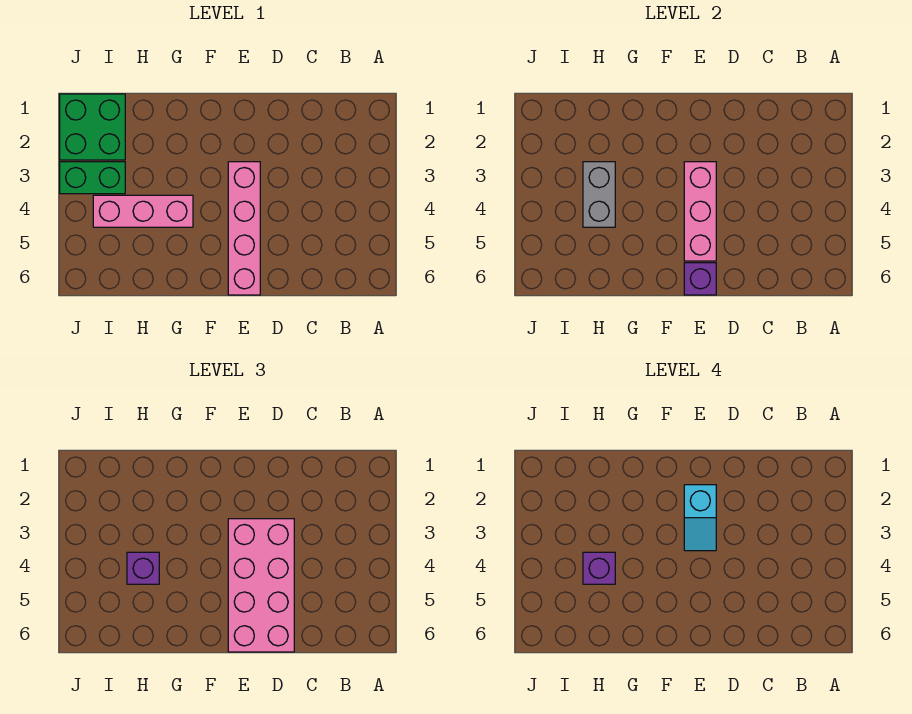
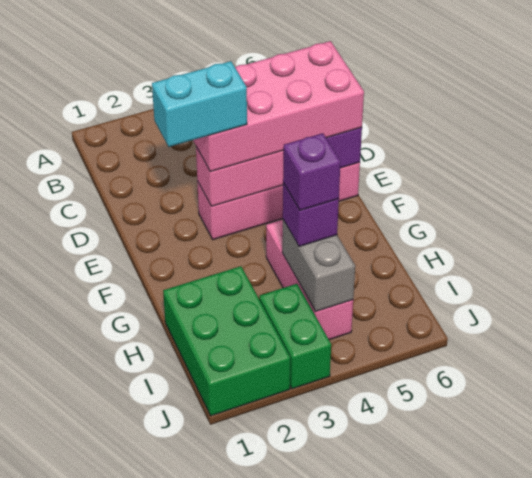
cyan 1x2 slope [684,485,716,551] -> cyan 1x2 brick [152,61,247,147]
grey 1x2 brick [583,162,615,227] -> grey 1x2 brick turned to [282,220,355,312]
green 2x2 brick [60,94,125,160] -> green 2x3 brick [163,266,290,416]

